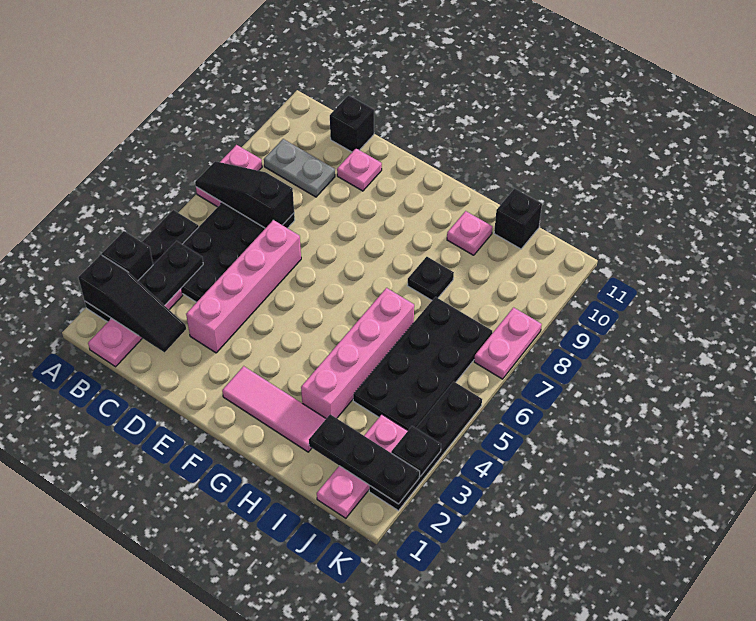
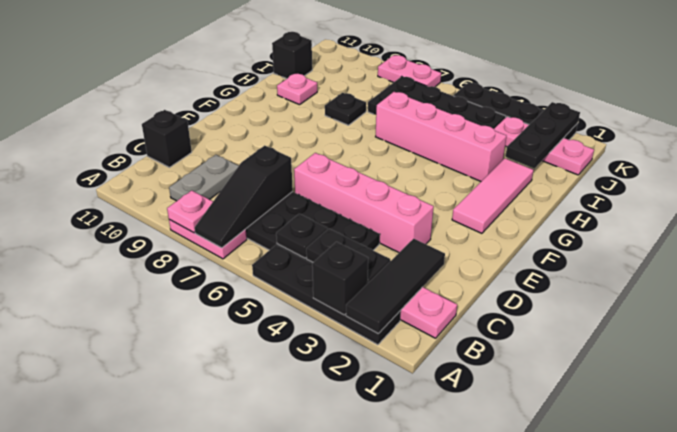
black 1x3 slope [79,255,186,352] -> black 1x3 tile [346,239,445,334]
pink 1x1 plate [337,148,382,191] -> pink 1x1 plate moved to [167,190,213,233]
black 1x1 plate [391,426,441,476] -> black 1x1 plate moved to [276,214,327,258]

